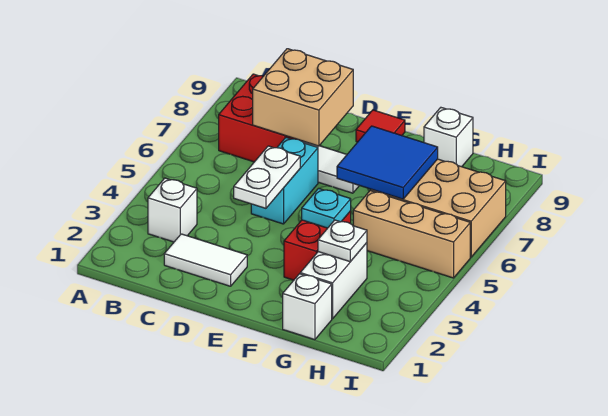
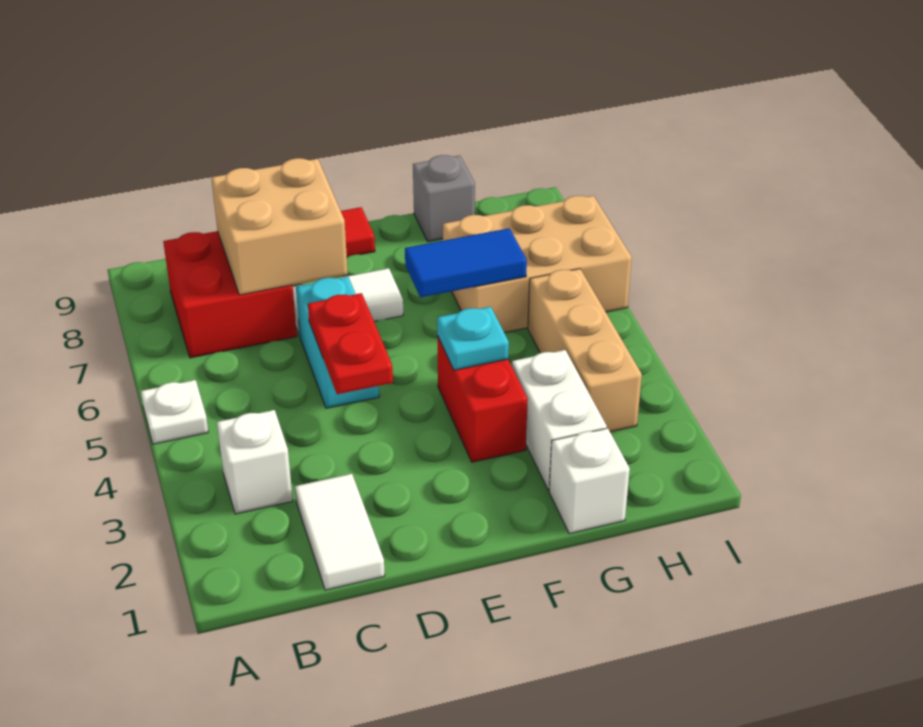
white 1x2 tile [164,234,247,286] -> white 1x2 tile turned to [295,474,385,590]
white 1x2 plate [234,146,300,208] -> red 1x2 plate [308,293,393,394]
blue 2x2 tile [337,126,438,199] -> blue 1x2 tile [405,228,527,297]
white 1x1 plate [318,220,367,262] -> white 1x1 plate moved to [141,380,208,444]
tan 1x3 brick [353,191,470,278] -> tan 1x3 brick turned to [528,269,642,432]
white 1x1 brick [424,108,473,167] -> grey 1x1 brick [413,155,475,242]

